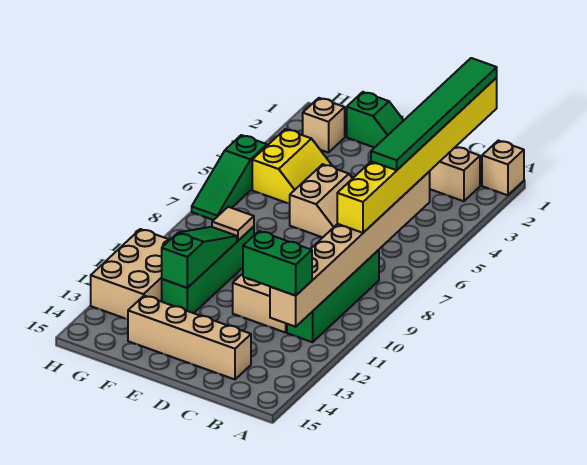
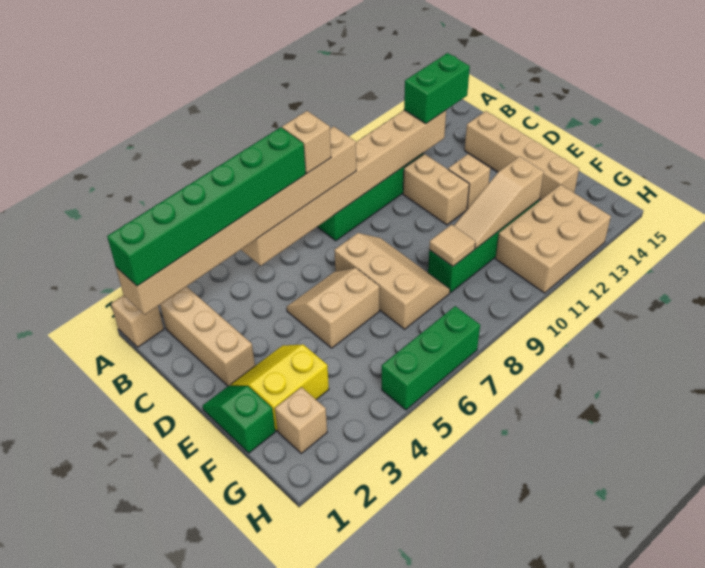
yellow 1x8 brick [337,78,497,233] -> tan 1x8 brick [116,126,356,315]
green 1x6 tile [371,58,497,170] -> green 1x6 brick [107,127,306,286]
none -> tan 1x1 brick [282,111,331,173]
green 1x2 brick [243,231,312,296] -> green 1x2 brick turned to [404,53,470,123]
none -> tan 2x3 slope [335,233,450,329]
none -> tan 1x1 brick [448,154,490,209]
yellow 2x2 slope [252,129,332,204] -> yellow 2x2 slope moved to [230,344,329,431]
green 1x3 slope [162,227,237,288] -> tan 1x3 slope [454,156,544,249]
green 1x3 slope [192,135,267,220] -> green 1x3 brick [382,306,480,410]

